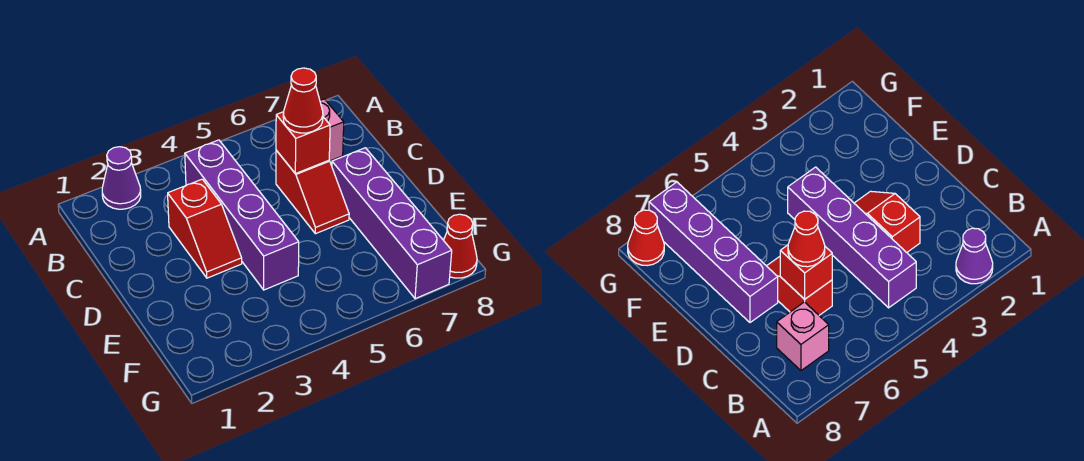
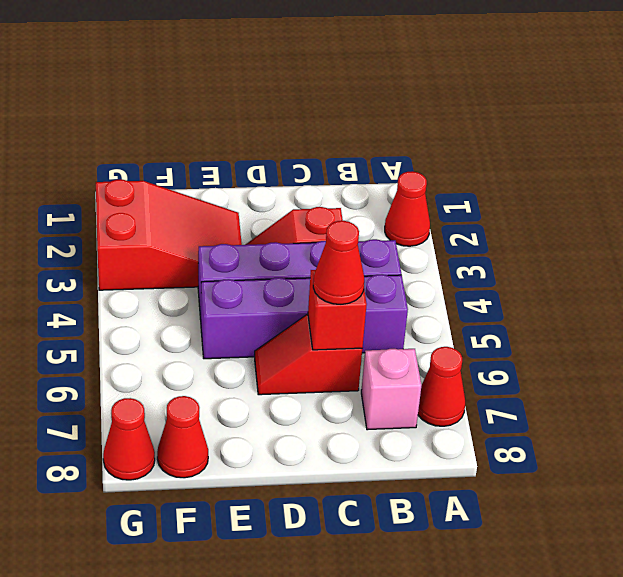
purple 1x1 cone [102,147,141,209] -> red 1x1 cone [385,171,430,246]
none -> red 1x1 cone [418,347,465,426]
purple 1x4 brick [332,148,452,299] -> purple 1x4 brick moved to [201,274,408,359]
none -> red 2x3 slope [96,179,242,290]
none -> red 1x1 cone [157,396,208,478]

